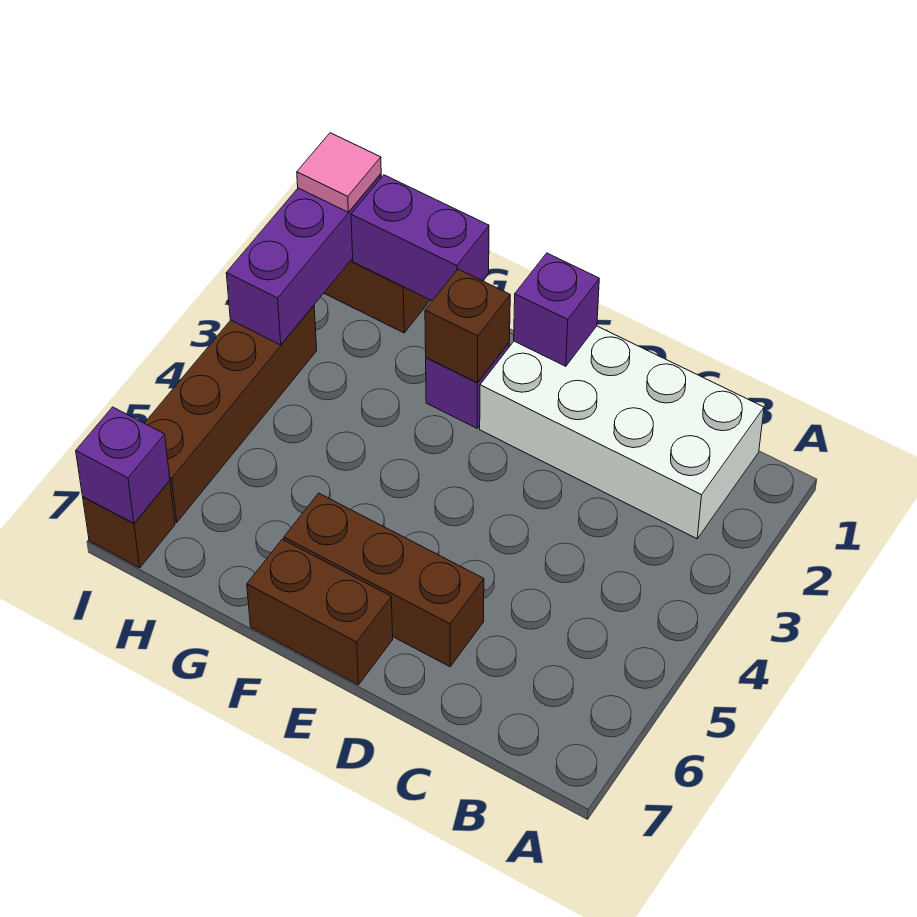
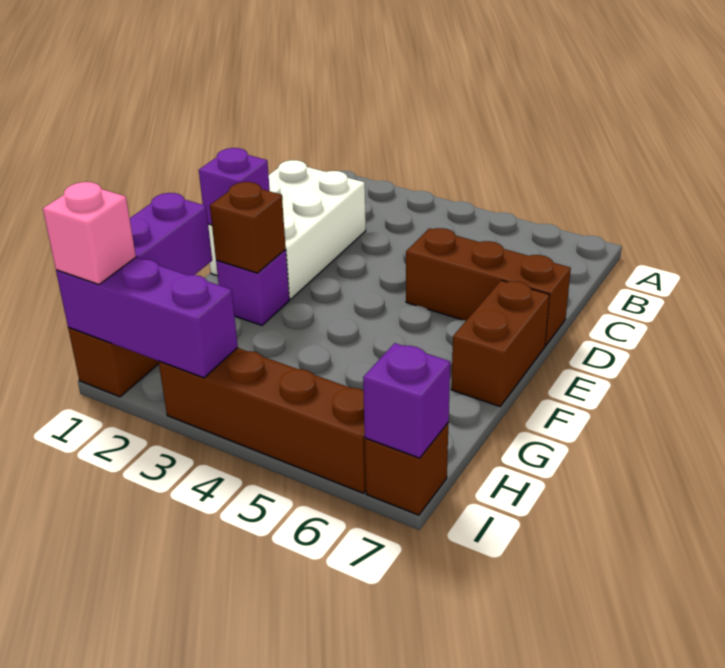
white 2x4 brick [480,326,764,539] -> white 2x3 brick [208,160,366,299]
brown 1x3 brick [284,493,484,667] -> brown 1x3 brick turned to [406,228,571,346]
pink 1x1 tile [297,133,381,212] -> pink 1x1 brick [43,182,136,285]

